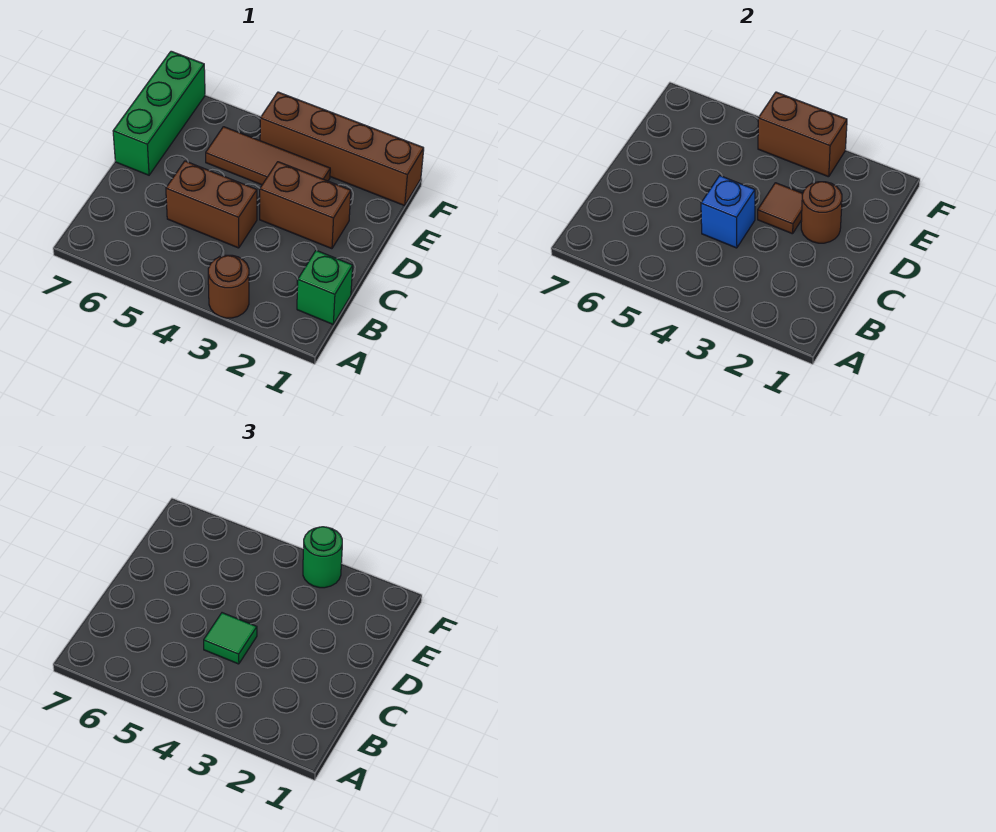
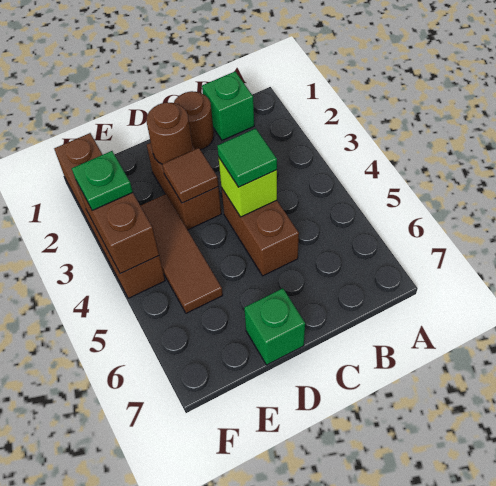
brown 1x1 round brick [208,255,249,318] -> brown 1x1 round brick moved to [174,91,214,150]
blue 1x1 brick [701,176,755,248] -> lime 1x1 brick [218,157,277,217]
green 1x3 brick [113,51,205,175] -> green 1x1 brick [244,288,305,365]
green 1x1 round brick [303,527,342,588] -> green 1x1 plate [72,151,133,211]

